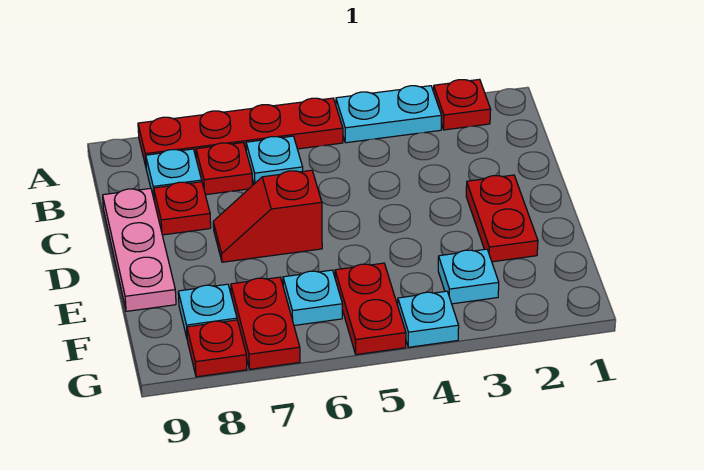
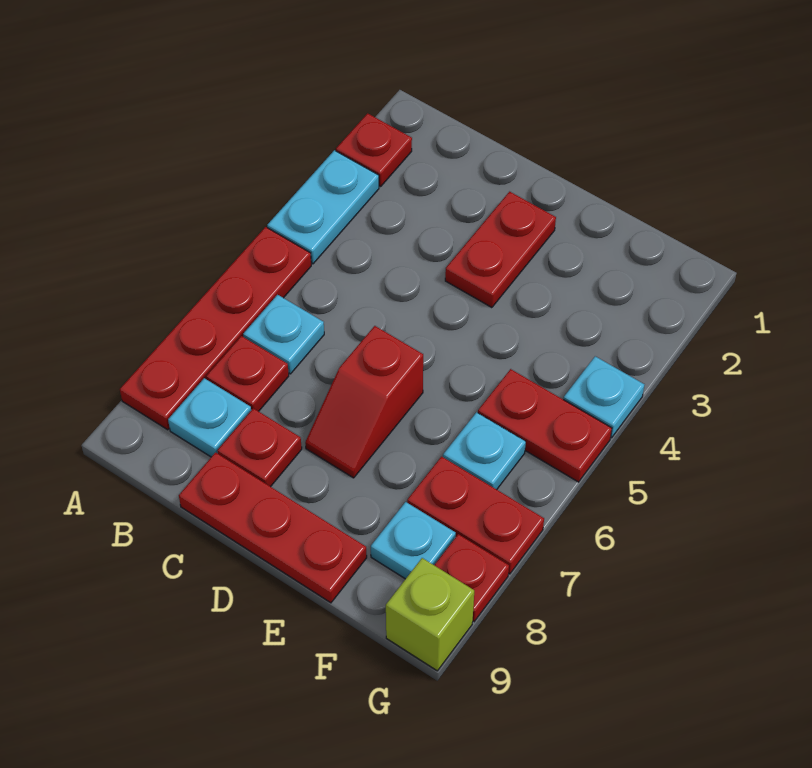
pink 1x3 plate [103,188,176,311] -> red 1x3 plate [179,452,367,603]
red 1x2 plate [466,175,538,262] -> red 1x2 plate turned to [445,192,556,308]
cyan 1x1 plate [438,249,499,304] -> none
none -> lime 1x1 brick [386,558,474,671]

